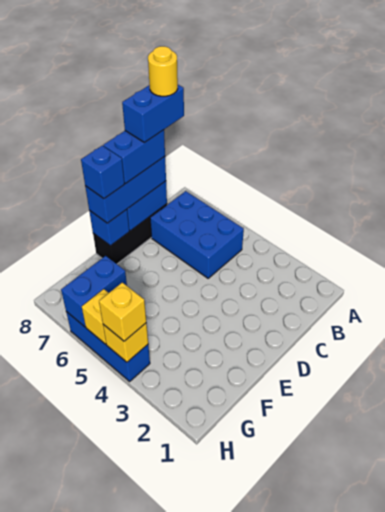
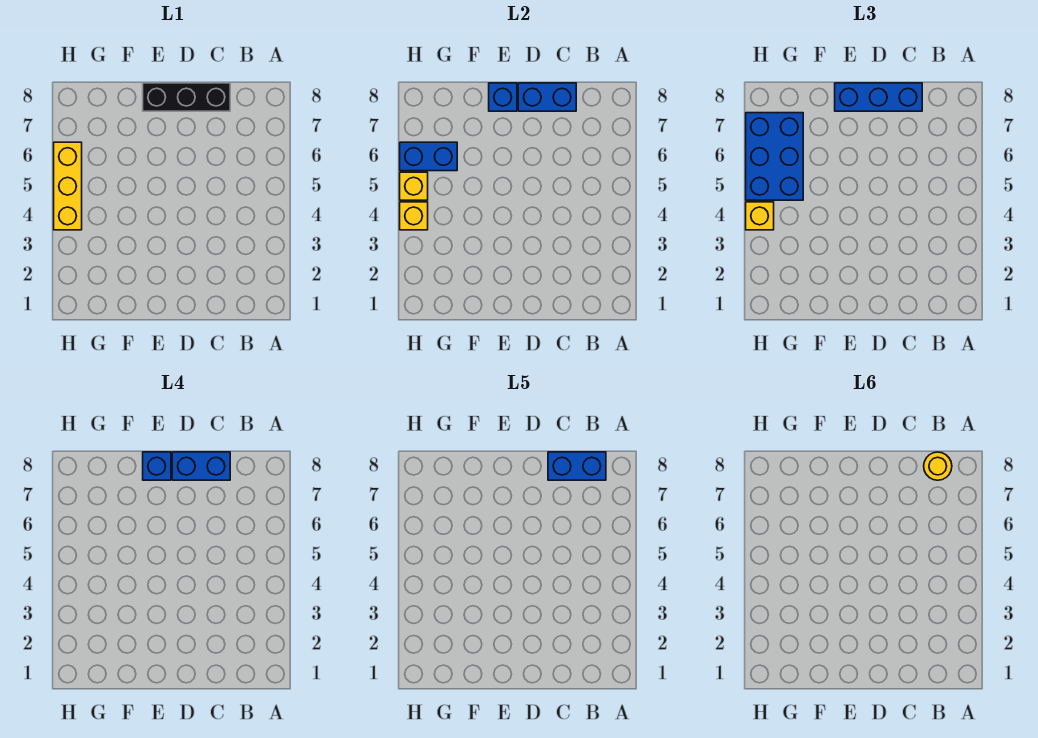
blue 2x3 brick [150,191,244,278] -> blue 2x3 brick moved to [746,113,803,200]
blue 1x3 brick [66,312,150,381] -> yellow 1x3 brick [54,142,82,230]

